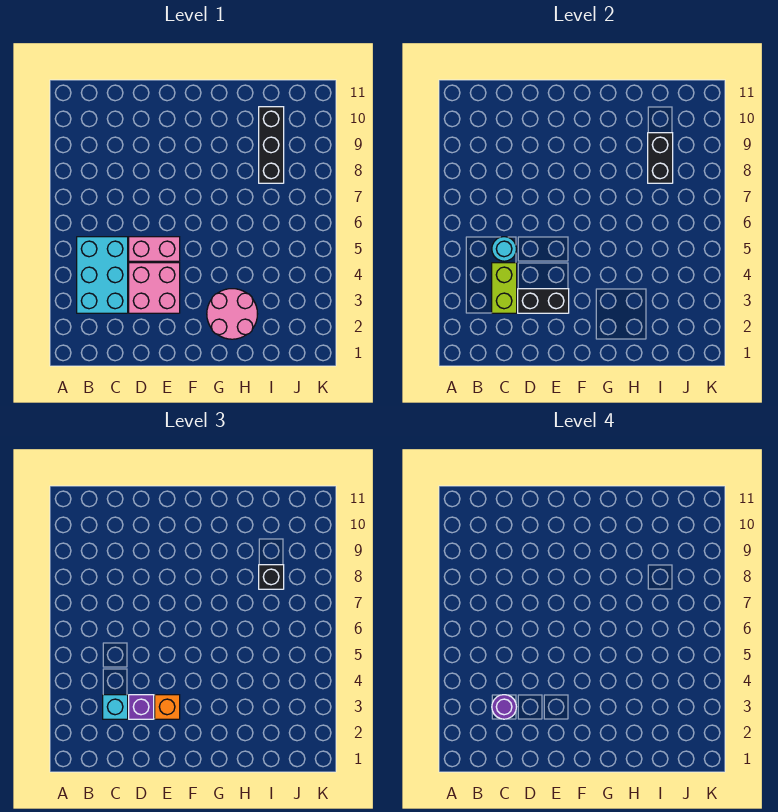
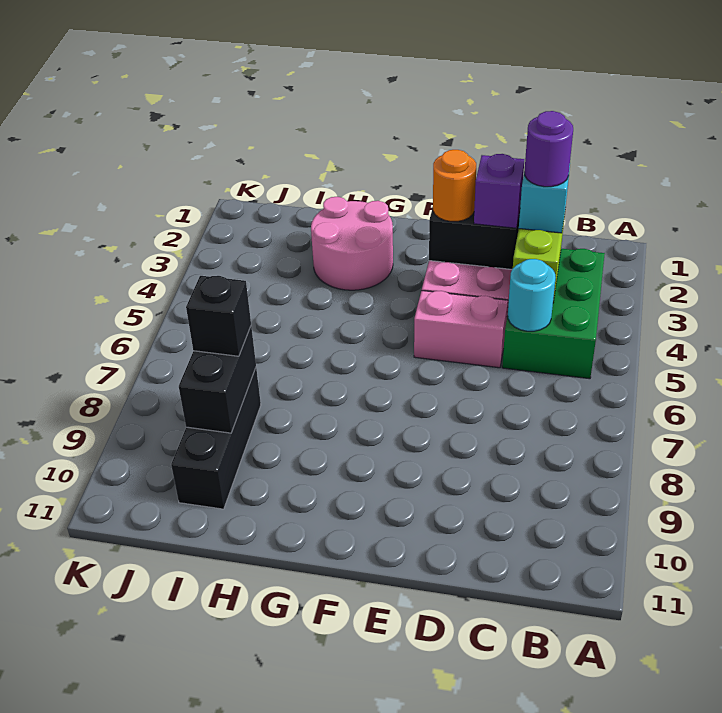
cyan 2x3 brick [77,237,128,313] -> green 2x3 brick [502,249,605,379]
orange 1x1 brick [155,695,180,719] -> orange 1x1 round brick [433,150,476,221]

